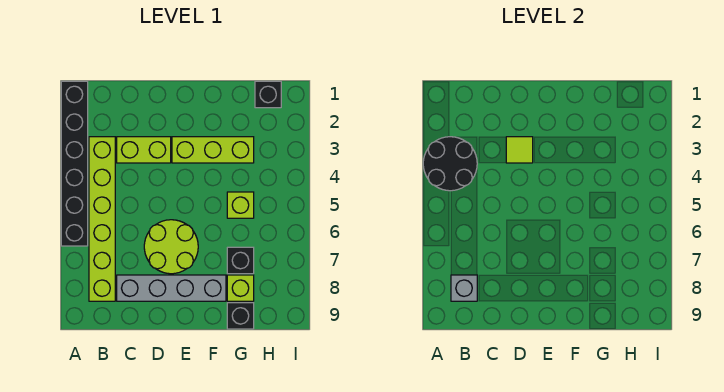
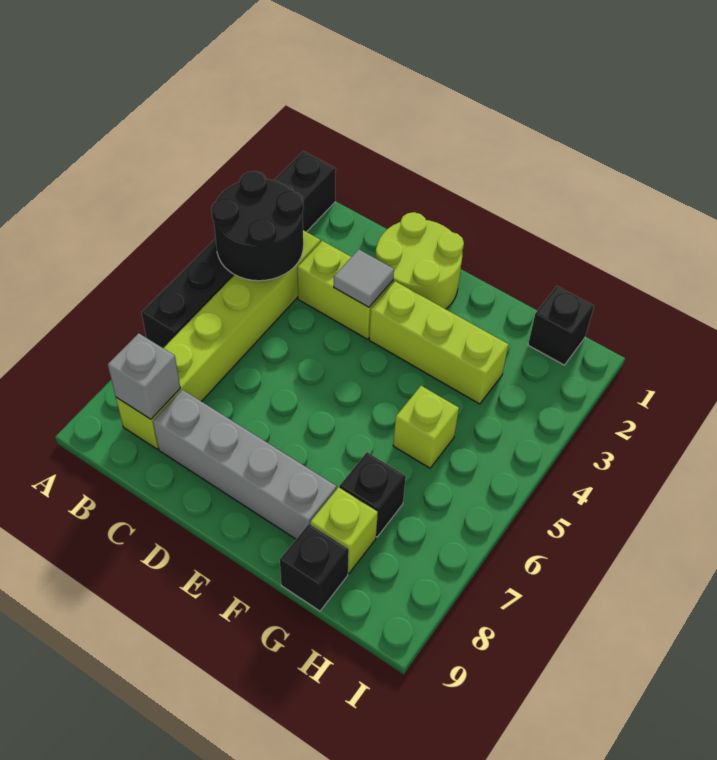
lime 1x1 tile [506,137,533,163] -> grey 1x1 tile [334,249,394,307]
lime 2x2 round brick [144,220,198,274] -> lime 2x2 round brick moved to [376,212,464,309]

